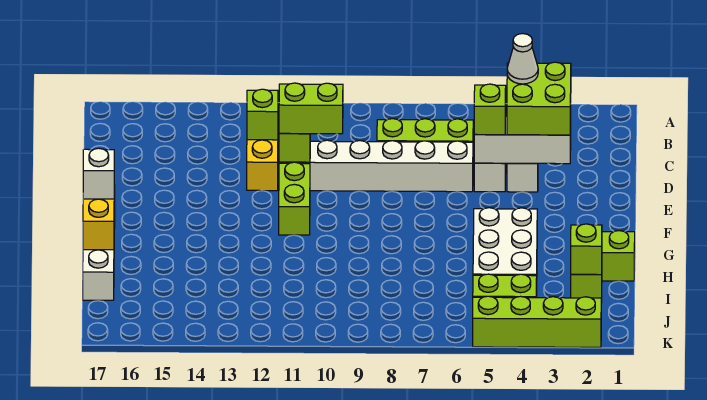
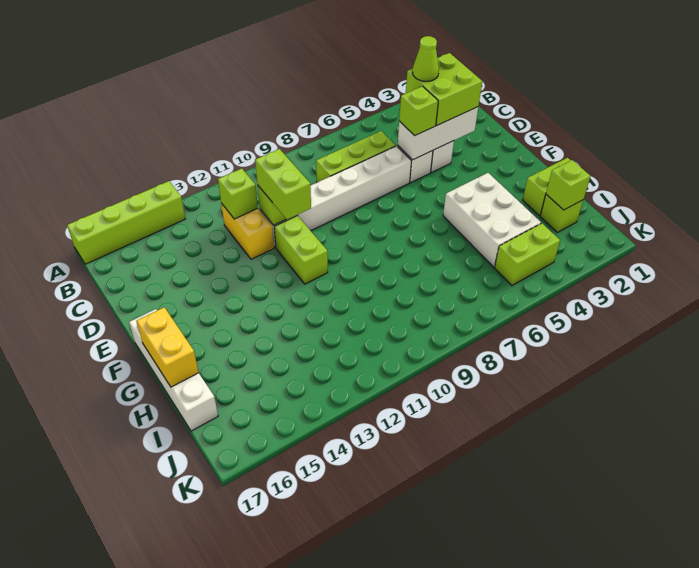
white 1x1 cone [507,34,538,84] -> lime 1x1 cone [413,36,439,81]
lime 1x2 brick [279,83,343,134] -> lime 1x2 brick turned to [255,149,311,220]
white 1x1 brick [83,148,114,199] -> none
lime 1x4 brick [473,296,601,347] -> lime 1x4 brick moved to [67,181,185,264]

